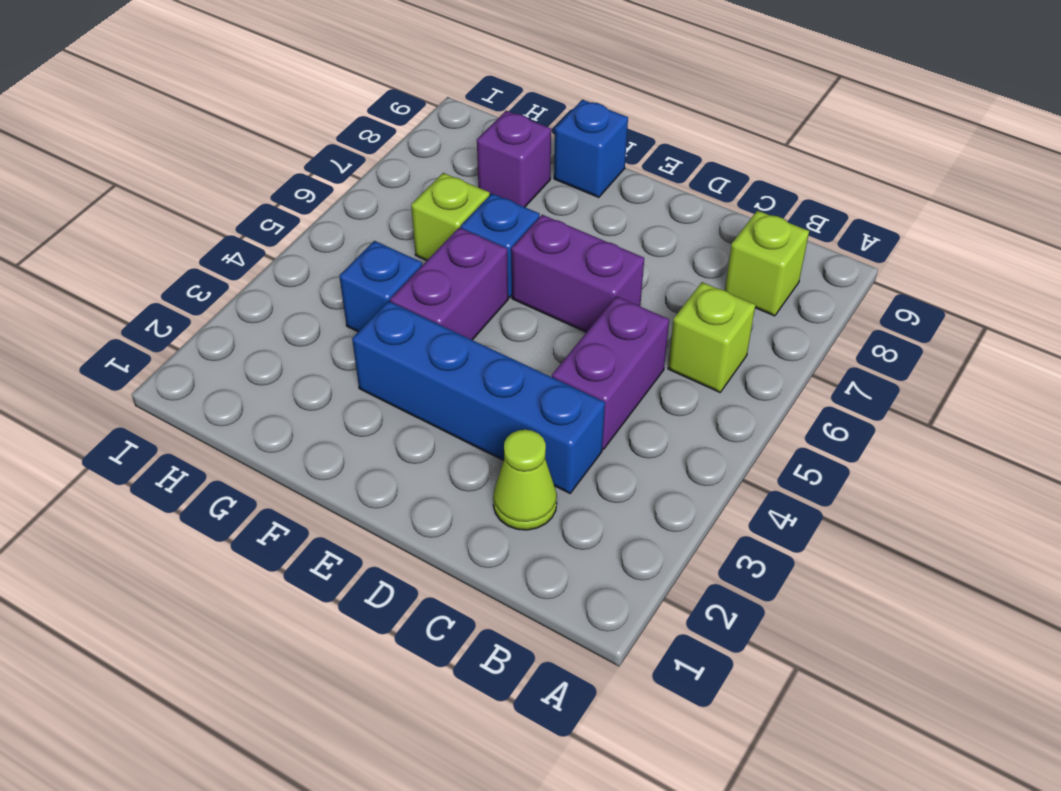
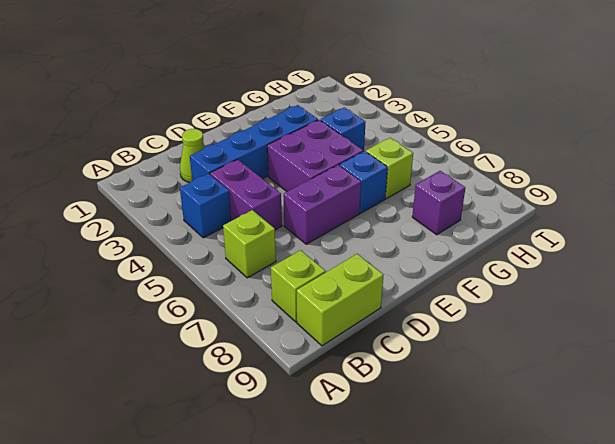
none -> lime 1x2 brick [297,254,383,346]
purple 1x2 brick [390,228,508,340] -> purple 2x2 brick [267,120,363,191]
blue 1x1 brick [554,100,628,198] -> blue 1x1 brick moved to [180,174,231,238]

